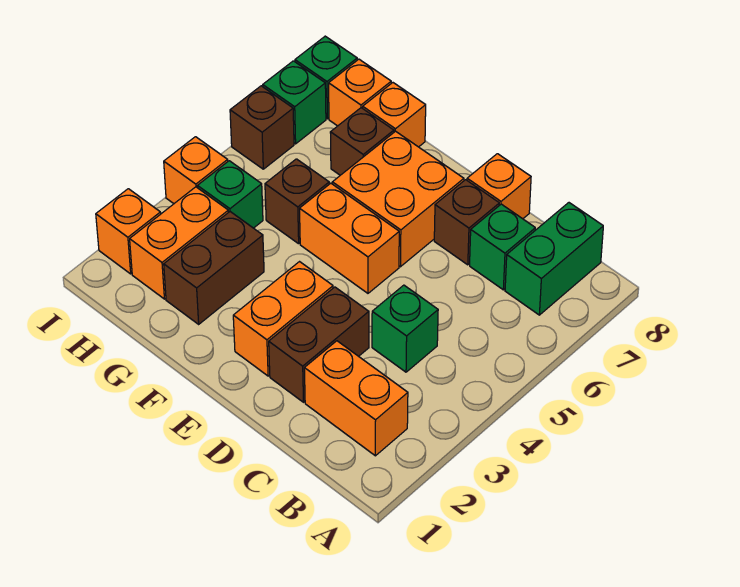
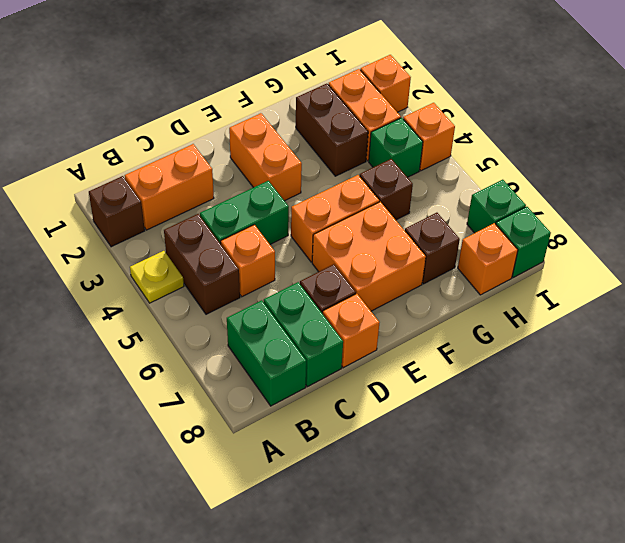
none -> yellow 1x1 plate [130,251,184,303]
green 1x1 brick [372,285,438,372] -> green 1x2 brick [200,181,289,244]
green 1x1 brick [470,204,535,290] -> green 1x2 brick [264,282,343,387]
brown 1x2 brick [269,287,369,402] -> brown 1x2 brick moved to [164,214,240,314]
orange 1x1 brick [363,83,426,147] -> orange 1x1 brick moved to [221,225,275,297]
brown 1x1 brick [230,86,294,169] -> brown 1x1 brick moved to [89,176,145,247]

